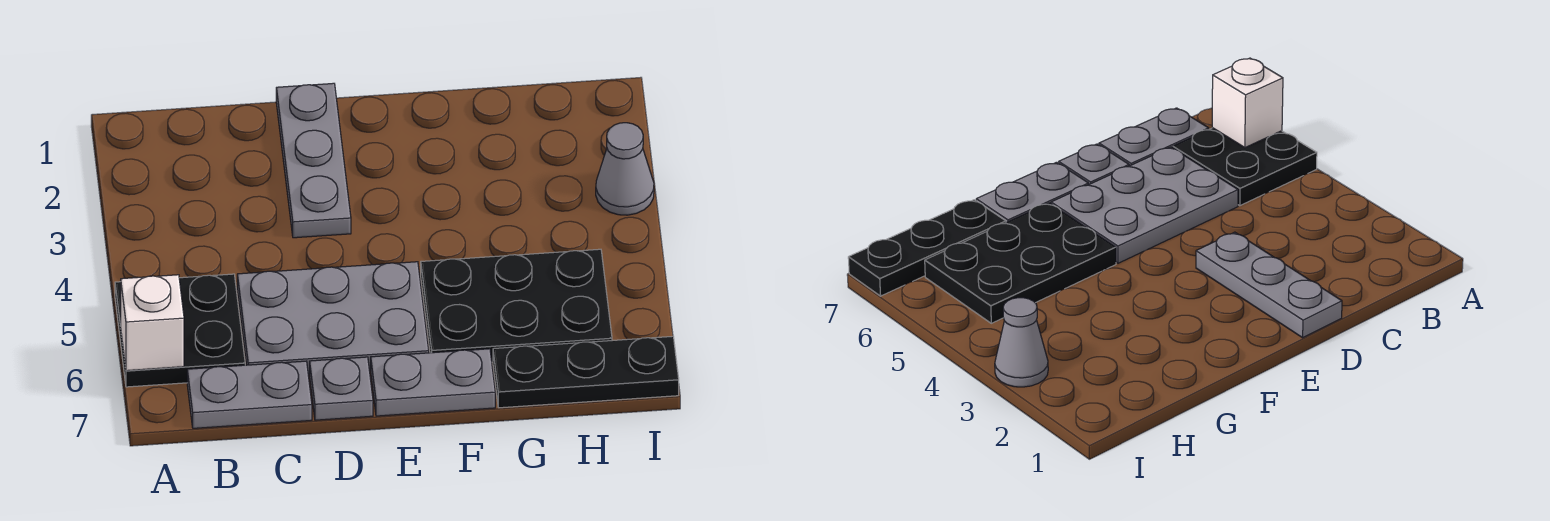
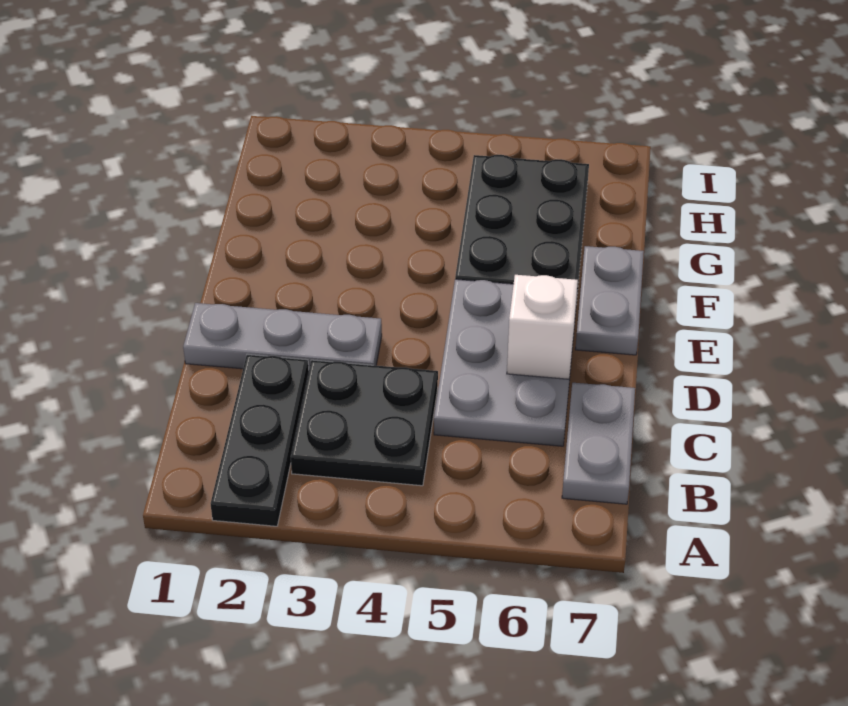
black 2x2 plate [115,274,245,387] -> black 2x2 plate moved to [291,360,438,486]
white 1x1 brick [121,275,184,371] -> white 1x1 brick moved to [507,275,578,379]
grey 1x1 plate [310,357,373,420] -> none
black 1x3 plate [493,336,679,408] -> black 1x3 plate moved to [211,354,309,526]
grey 1x1 cone [596,123,654,215] -> none

